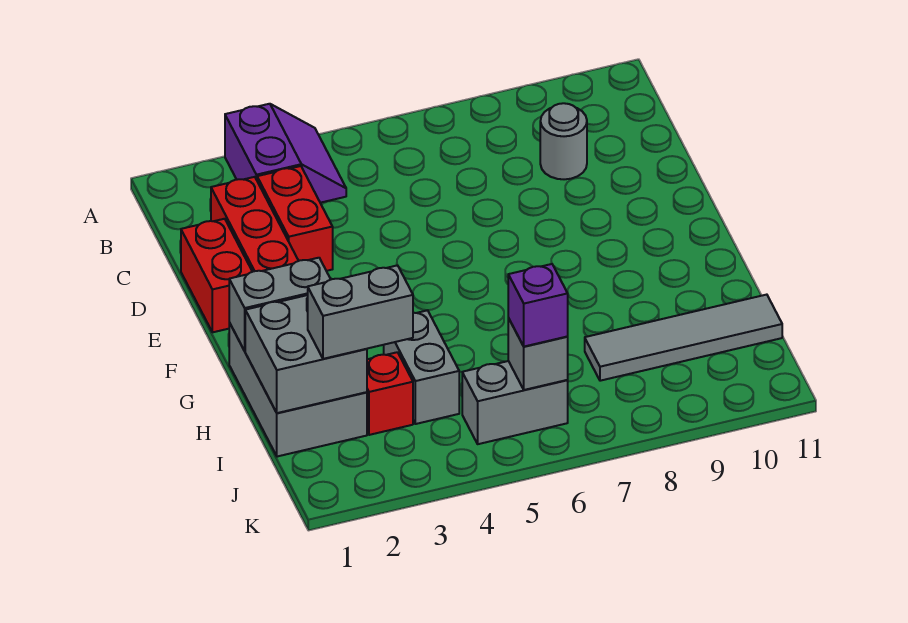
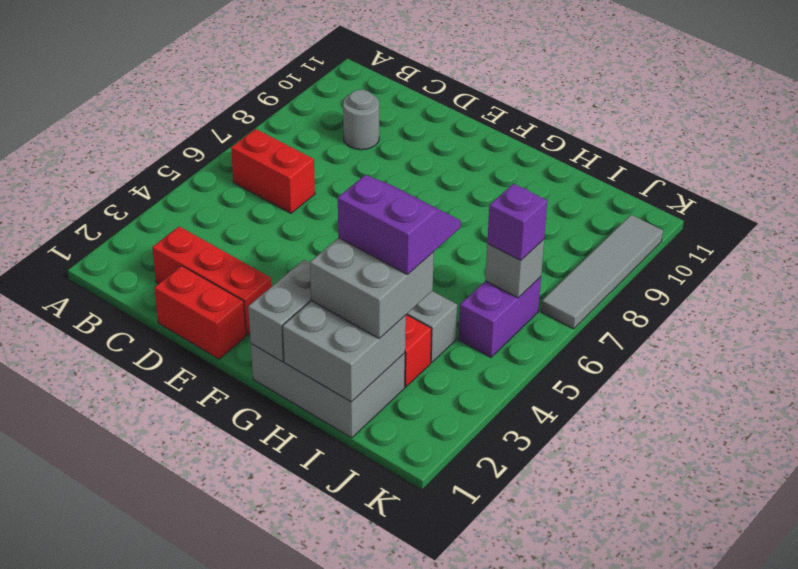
purple 2x2 slope [225,104,346,203] -> purple 2x2 slope moved to [338,175,461,274]
red 1x2 brick [257,166,333,271] -> red 1x2 brick moved to [231,129,315,213]
grey 1x2 brick [308,265,413,359] -> grey 2x2 brick [310,238,434,339]
grey 1x4 tile [585,295,782,381] -> grey 1x4 tile moved to [541,215,663,329]
grey 1x2 brick [462,361,568,444] -> purple 1x2 brick [459,277,541,357]

